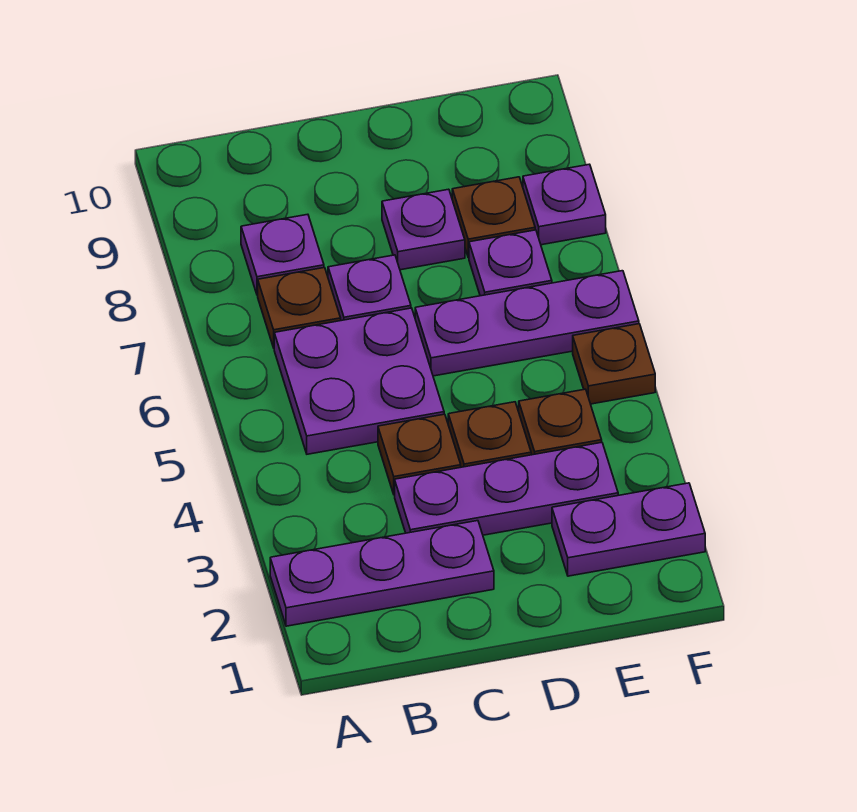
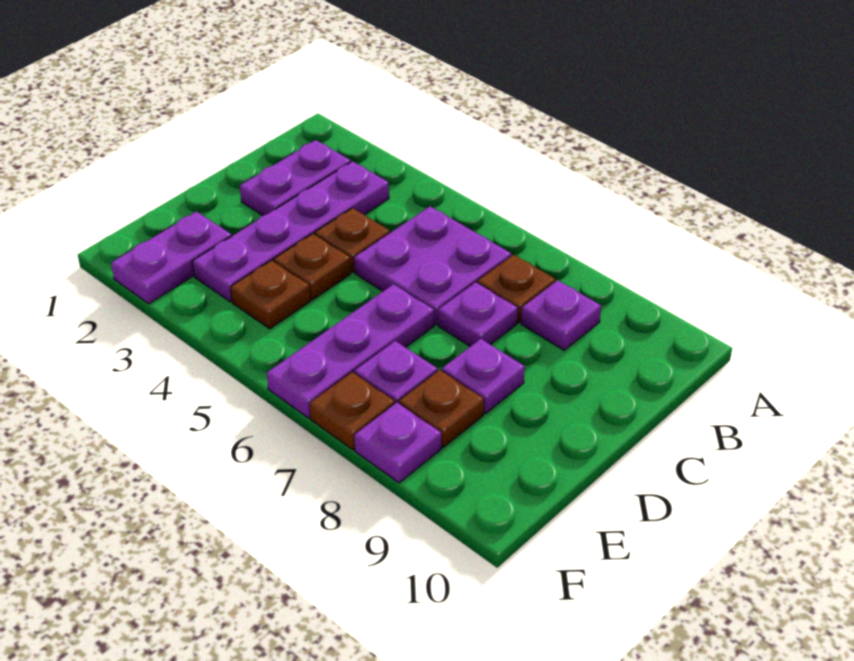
purple 1x3 plate [270,521,494,626] -> purple 1x2 plate [240,140,351,215]
purple 1x3 plate [395,442,618,535] -> purple 1x4 plate [192,161,389,302]
brown 1x1 plate [573,324,655,404] -> brown 1x1 plate moved to [310,372,395,450]

